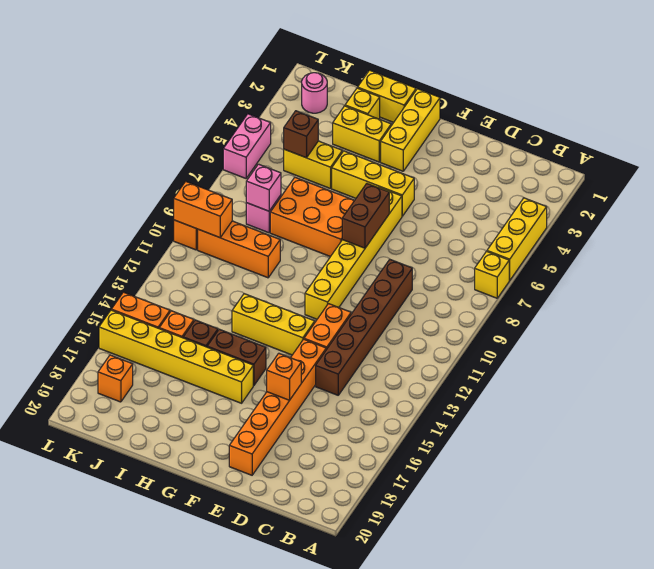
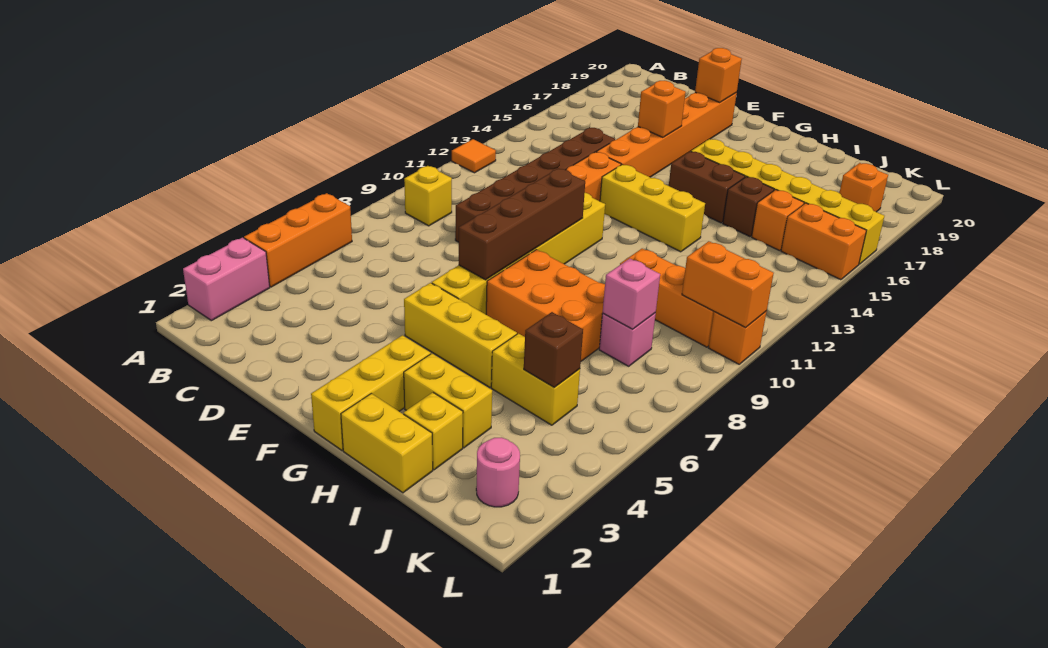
yellow 1x3 brick [487,198,547,280] -> orange 1x3 brick [244,193,352,287]
yellow 1x1 brick [475,251,510,298] -> yellow 1x1 brick moved to [404,166,452,226]
none -> orange 1x1 tile [452,139,496,173]
none -> orange 1x1 brick [695,48,742,102]
brown 1x2 brick [342,184,389,248] -> brown 1x4 brick [459,168,585,280]
pink 1x2 brick [223,114,271,178] -> pink 1x2 brick moved to [183,238,270,321]

